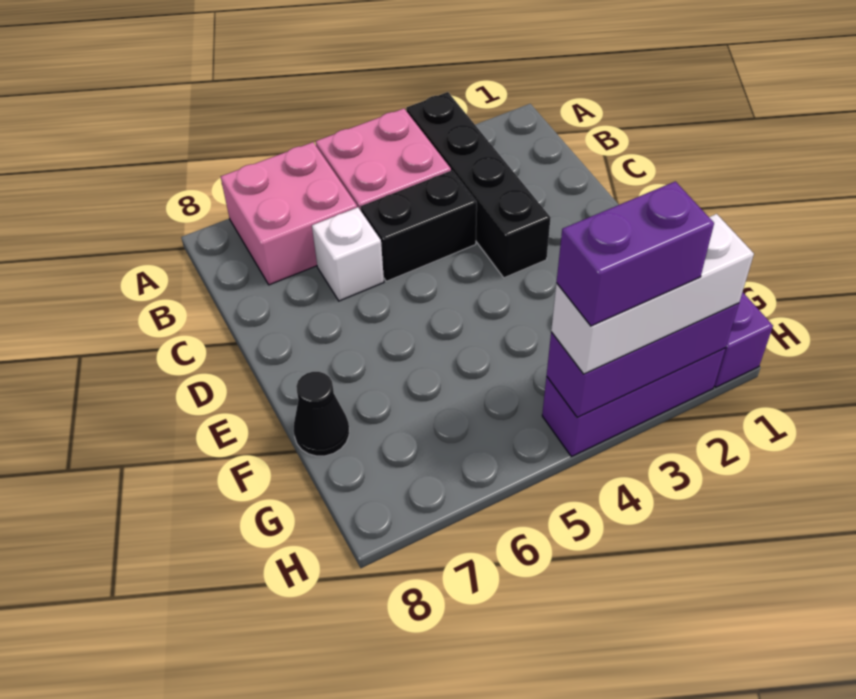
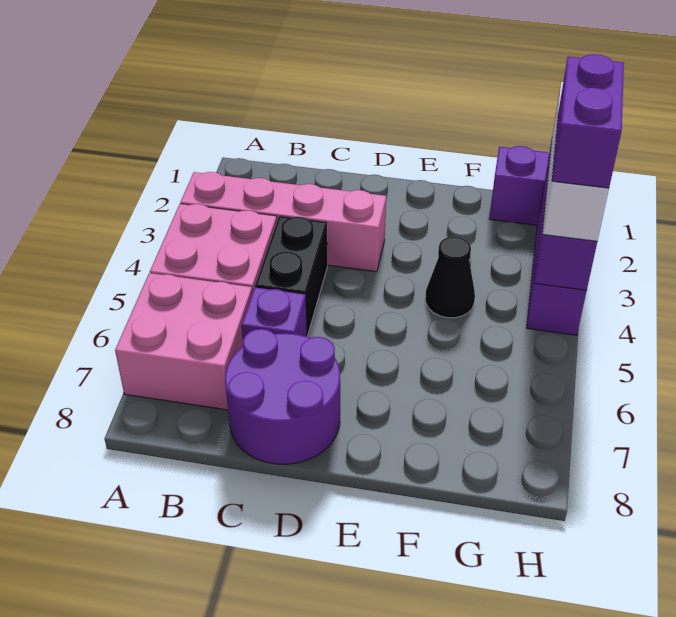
black 1x4 brick [406,92,551,278] -> pink 1x4 brick [180,172,386,272]
white 1x1 brick [312,207,384,301] -> purple 1x1 brick [242,287,307,339]
none -> purple 2x2 round brick [225,329,340,464]
black 1x1 cone [293,372,349,456] -> black 1x1 cone moved to [425,237,475,318]

